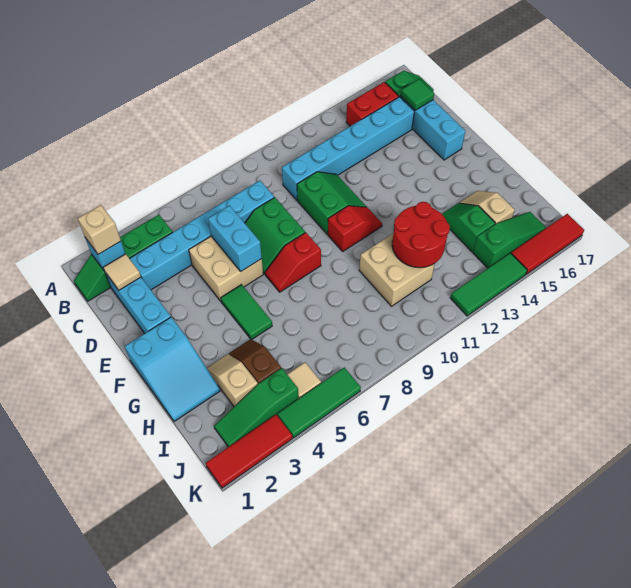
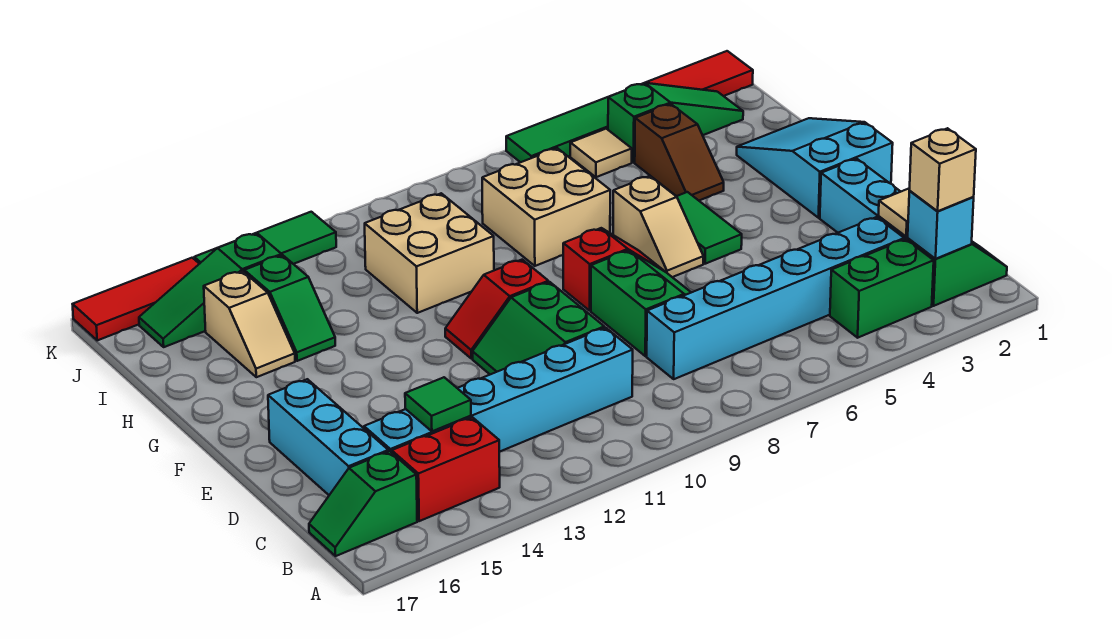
green 1x1 tile [401,79,434,110] -> green 1x1 tile moved to [405,377,471,431]
tan 2x2 brick [189,236,263,301] -> tan 2x2 brick moved to [482,148,610,266]
cyan 1x2 brick [208,206,262,271] -> none
tan 1x2 slope [207,354,258,406] -> tan 1x2 slope moved to [613,176,704,277]
red 2x2 round brick [392,202,450,268] -> none

